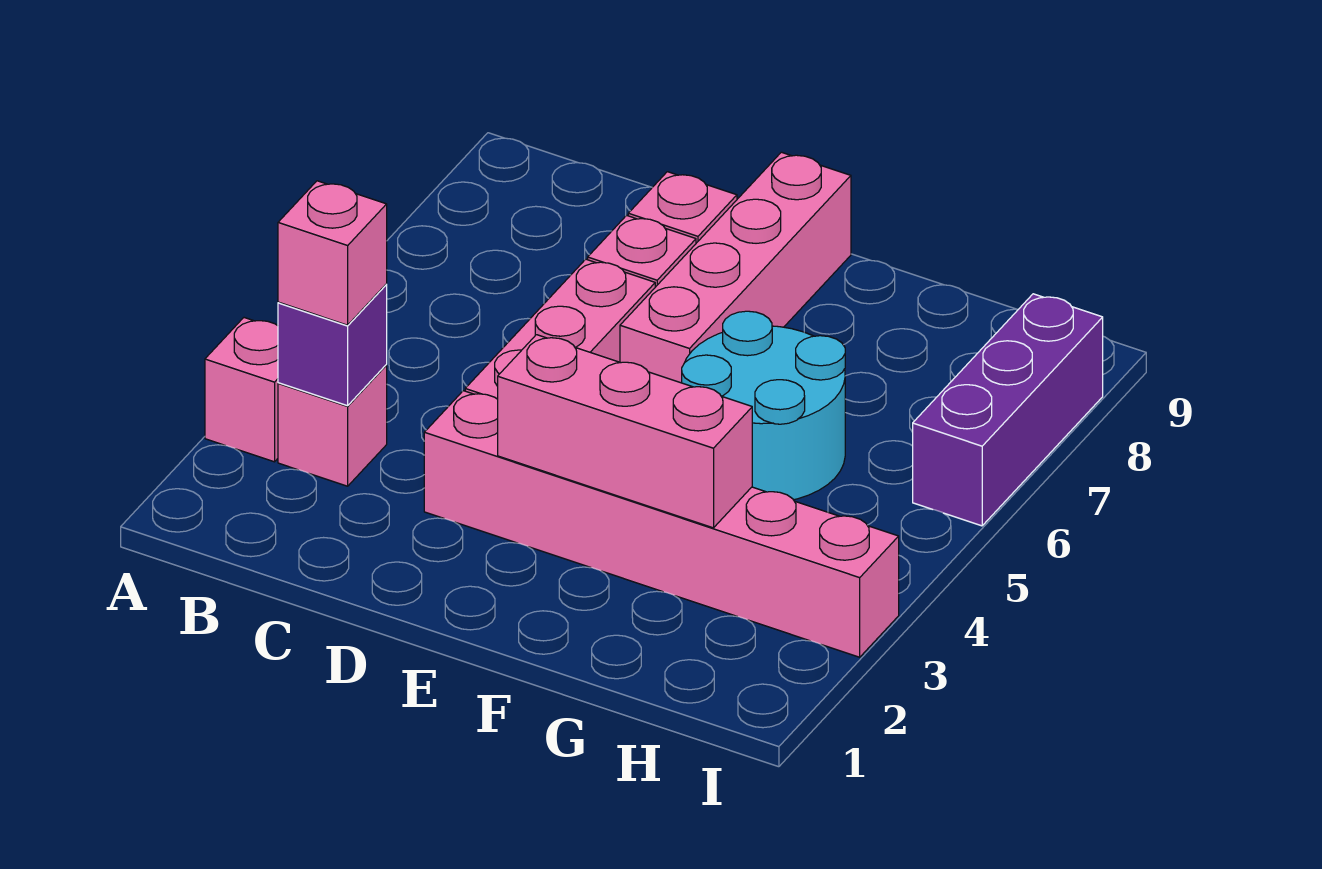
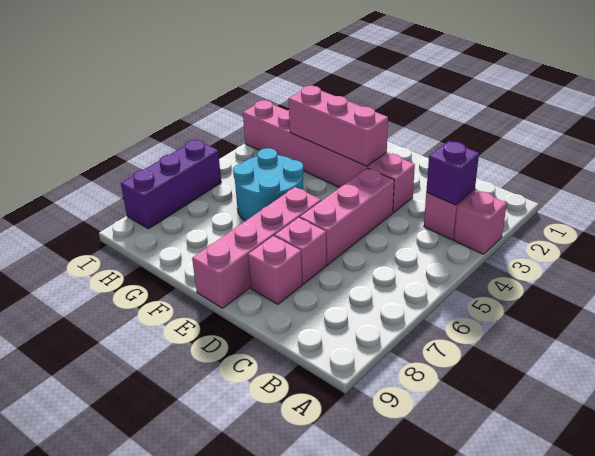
pink 1x1 brick [278,181,387,325] -> none

